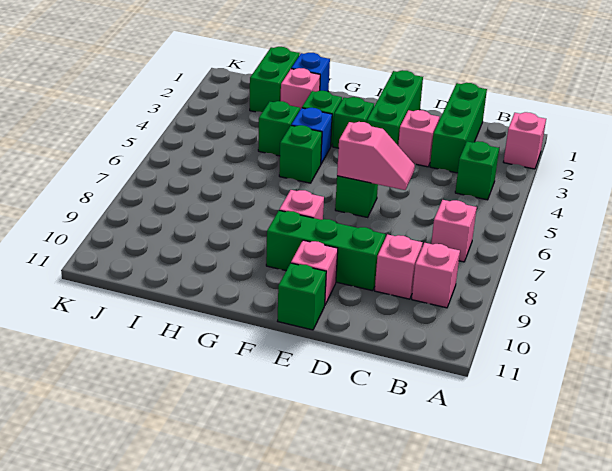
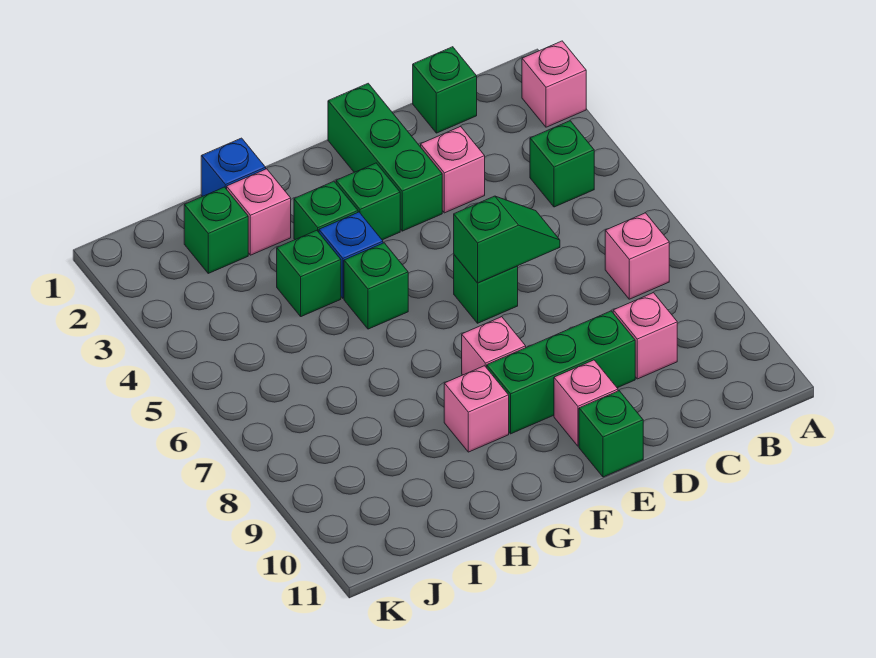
pink 1x1 brick [412,243,460,308] -> pink 1x1 brick moved to [444,366,509,452]
green 1x3 brick [430,83,487,173] -> green 1x1 brick [413,47,477,133]
pink 1x2 slope [337,122,415,190] -> green 1x2 slope [454,196,560,283]
green 1x2 brick [250,47,300,112] -> green 1x1 brick [184,187,248,273]

